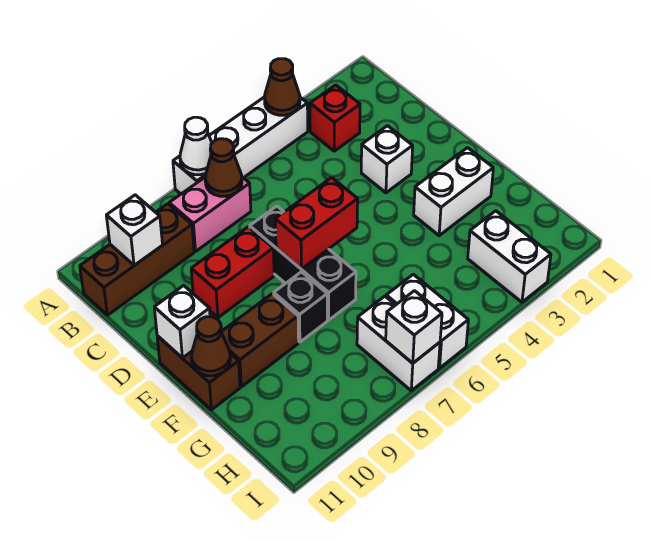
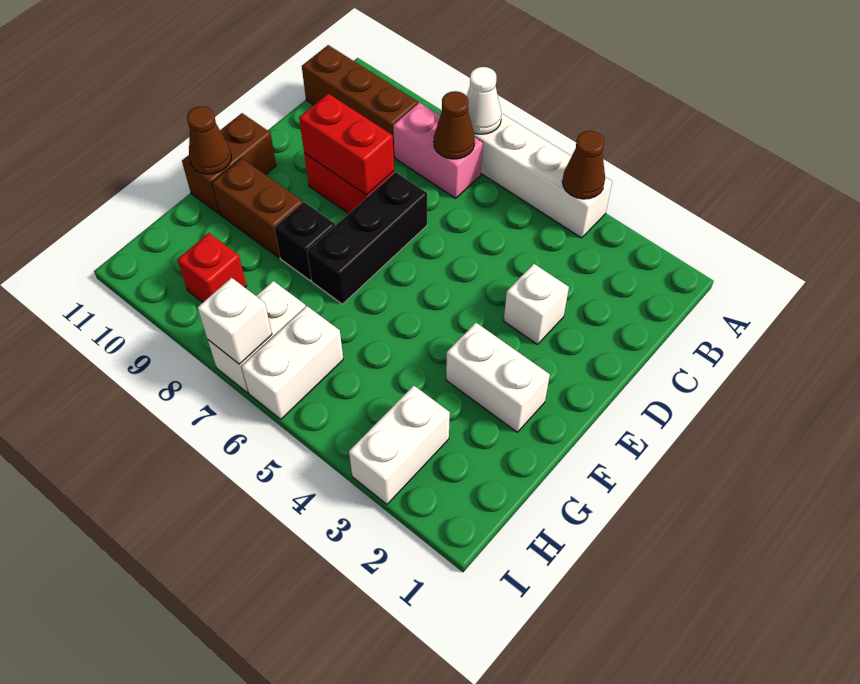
red 1x1 brick [310,85,360,151] -> red 1x1 brick moved to [177,233,246,302]
white 1x1 brick [106,195,163,265] -> none
red 1x2 brick [275,178,358,269] -> red 1x2 brick moved to [299,94,394,195]
white 1x1 brick [154,285,210,358] -> none

